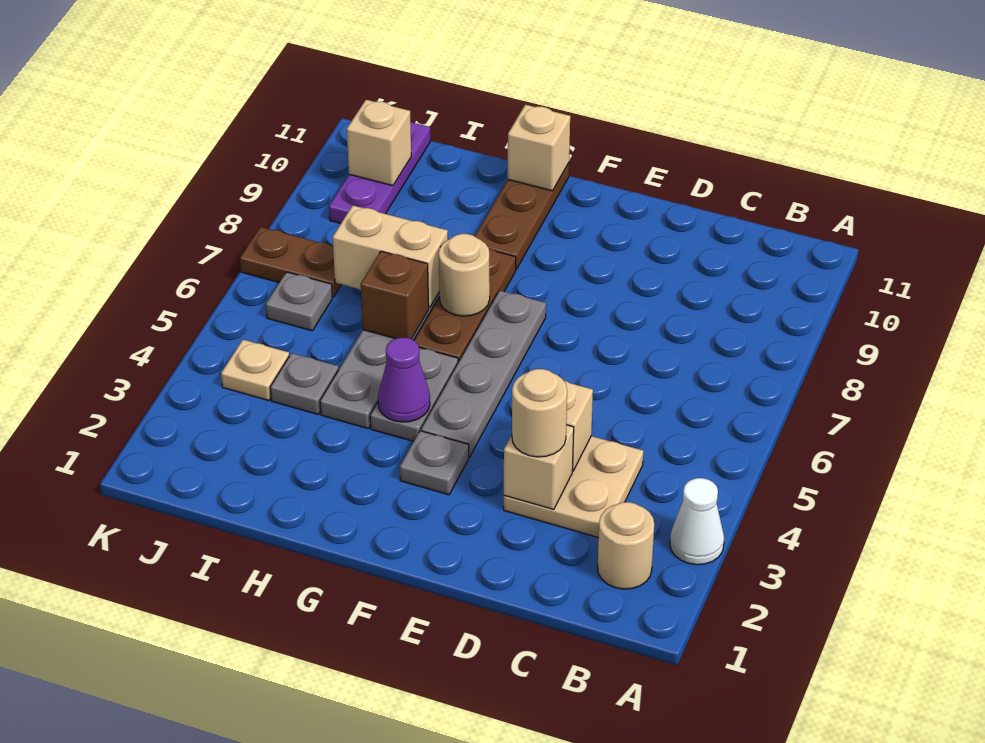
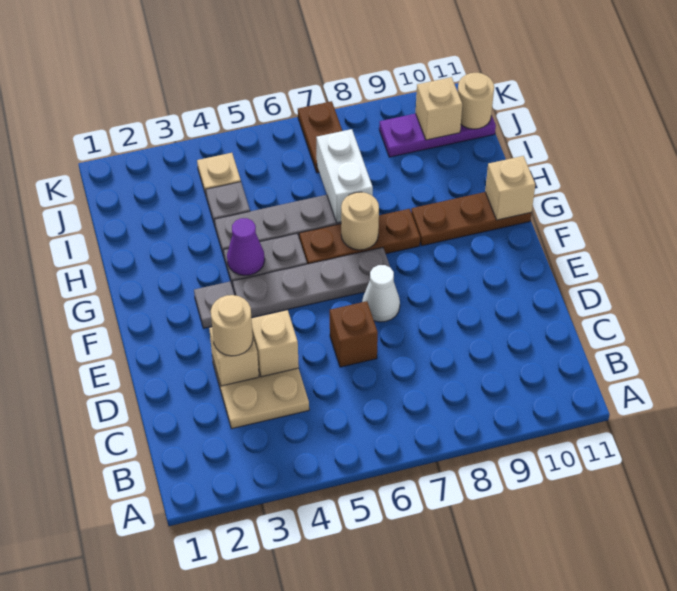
white 1x1 cone [670,478,724,565] -> white 1x1 cone moved to [362,265,400,322]
tan 1x1 round brick [597,502,654,589] -> tan 1x1 round brick moved to [458,73,494,129]
brown 1x1 brick [361,251,429,339] -> brown 1x1 brick moved to [330,301,378,367]
tan 1x2 brick [333,205,448,308] -> white 1x2 brick [317,129,373,223]
grey 1x1 plate [266,272,332,331] -> none

